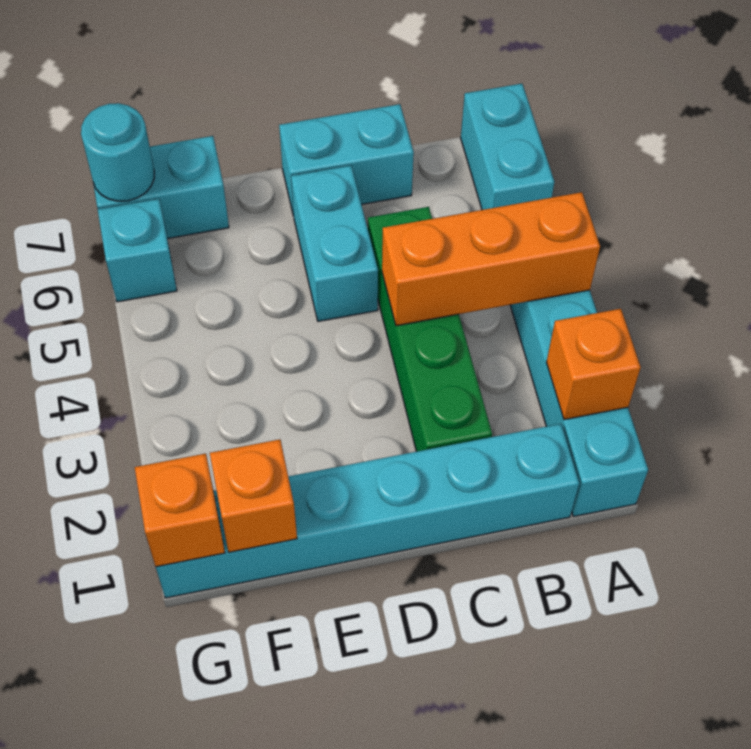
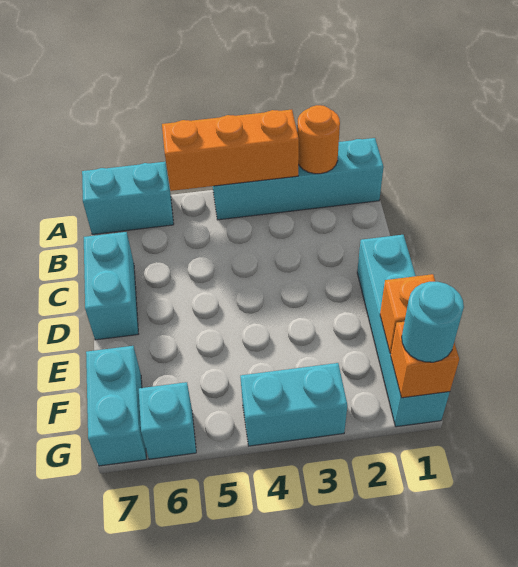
orange 1x1 brick [546,309,641,420] -> orange 1x1 round brick [297,105,340,174]
orange 1x3 brick [382,192,600,326] -> orange 1x3 brick turned to [162,110,299,191]
cyan 1x6 brick [156,424,579,598] -> cyan 1x4 brick [357,235,450,427]
green 1x4 brick [368,207,492,452] -> none
cyan 1x2 brick [291,166,378,321] -> cyan 1x2 brick moved to [240,363,347,446]
cyan 1x1 round brick [81,103,154,201] -> cyan 1x1 round brick moved to [402,282,464,362]

